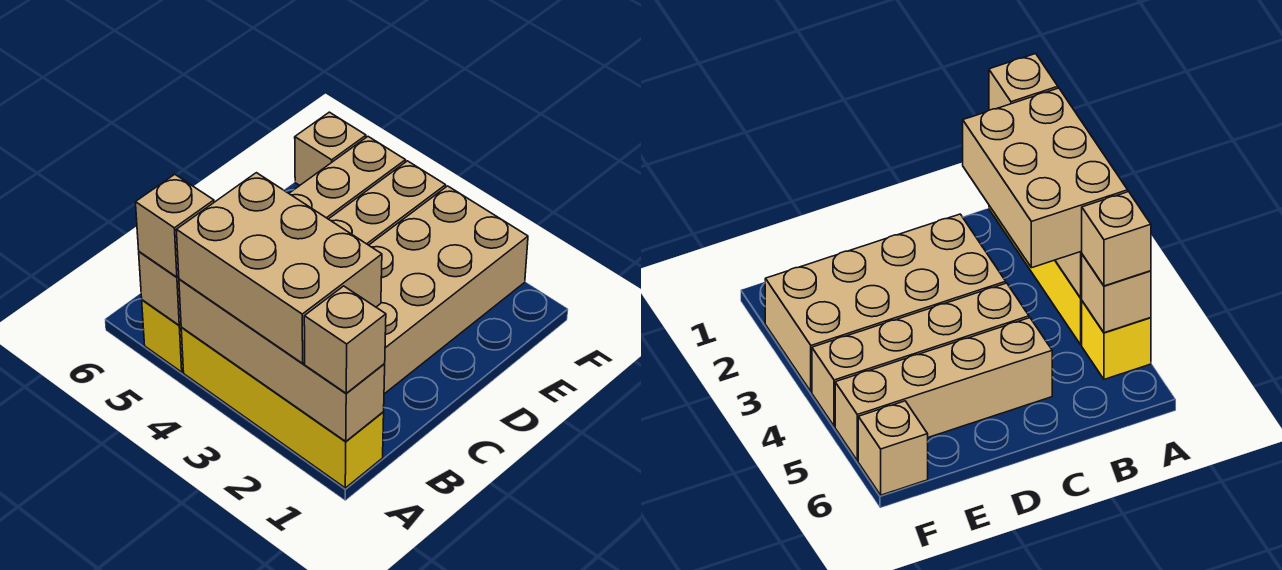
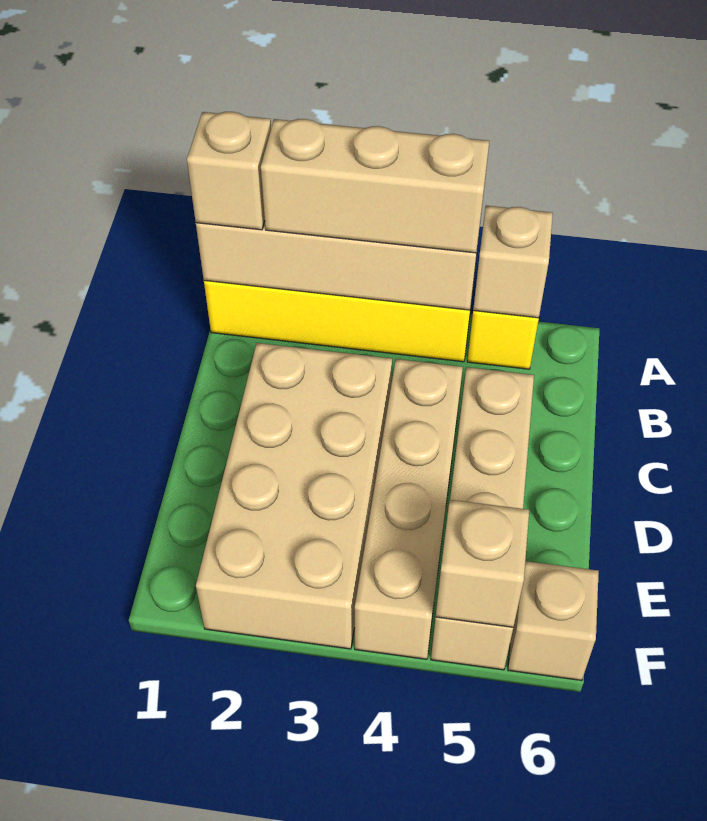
tan 2x3 brick [176,173,382,364] -> tan 1x3 brick [261,119,489,253]
tan 1x1 brick [136,174,214,277] -> tan 1x1 brick moved to [436,500,529,627]

